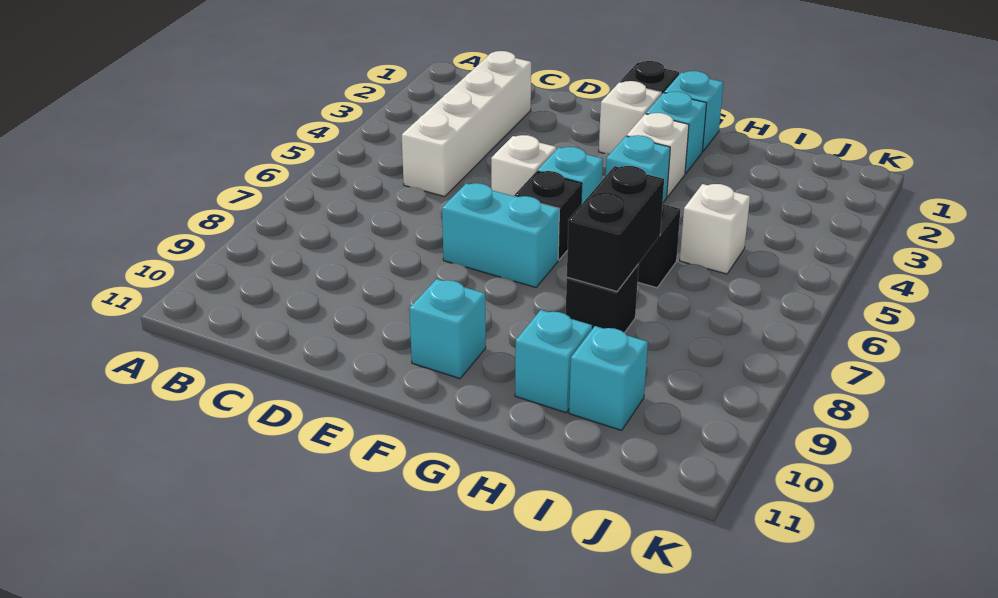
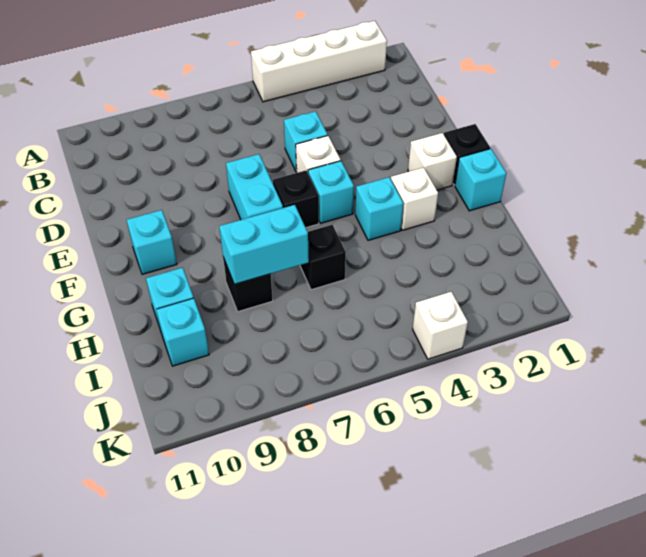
white 1x4 brick [402,51,531,197] -> white 1x4 brick moved to [251,21,387,102]
cyan 1x1 brick [646,91,707,174] -> cyan 1x1 brick moved to [284,111,328,172]
black 1x2 brick [567,166,664,291] -> cyan 1x2 brick [219,205,309,284]
white 1x1 brick [680,184,750,274] -> white 1x1 brick moved to [413,292,468,359]

